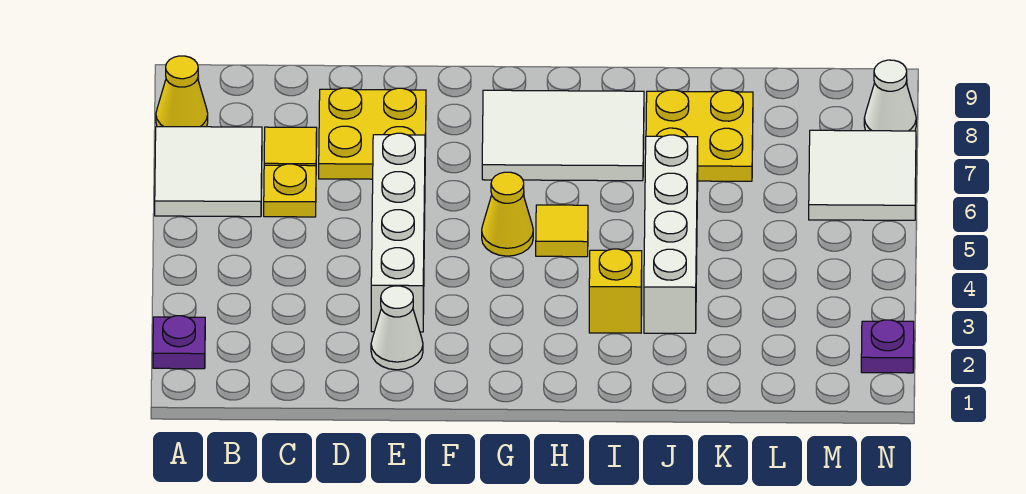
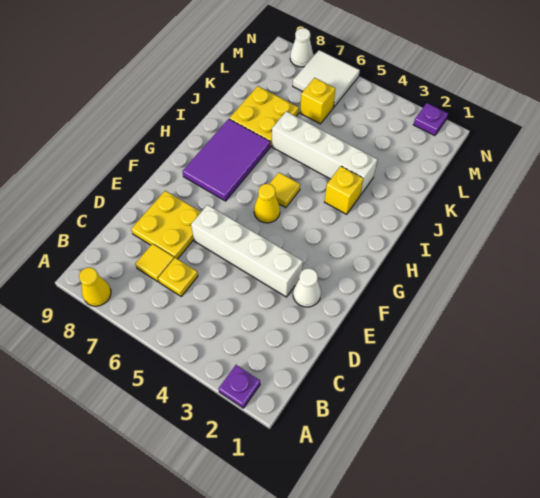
white 2x2 tile [155,127,262,217] -> none
white 2x3 tile [482,90,644,181] -> purple 2x3 tile [183,119,270,201]
none -> yellow 1x1 brick [300,78,335,124]

